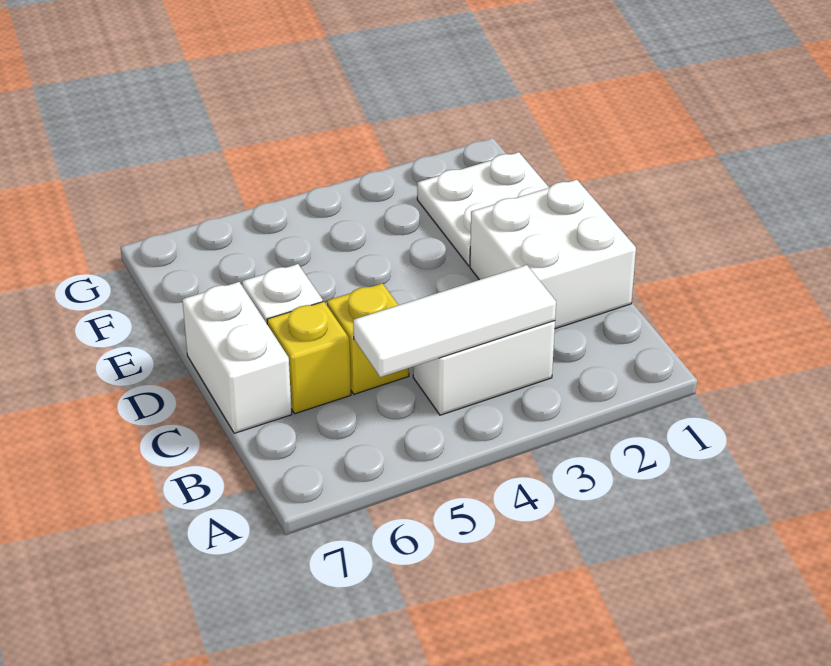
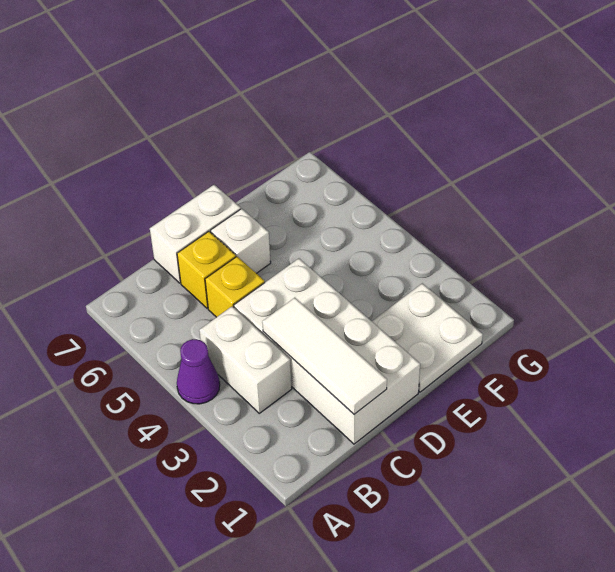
none -> purple 1x1 cone [177,339,220,404]
white 1x3 tile [353,265,556,377] -> white 1x3 tile moved to [262,298,387,414]
white 2x2 brick [470,180,636,329] -> white 2x4 brick [234,258,420,444]

